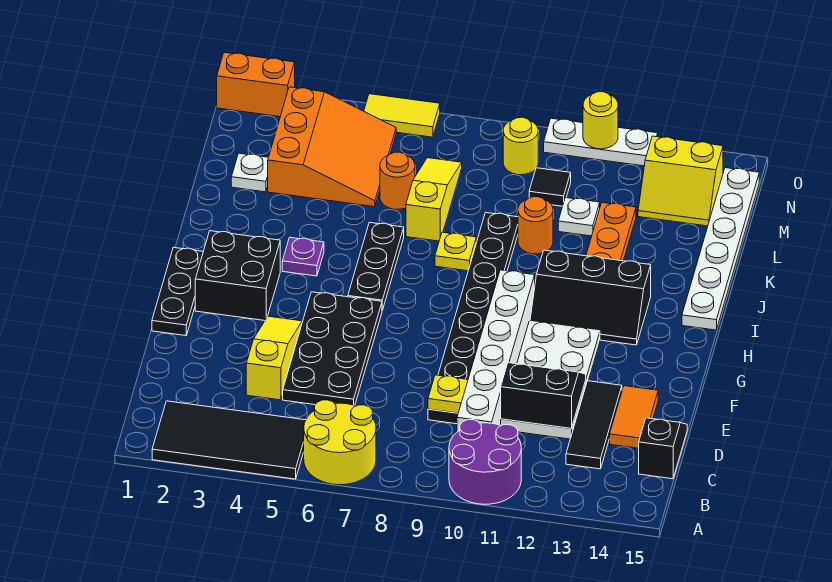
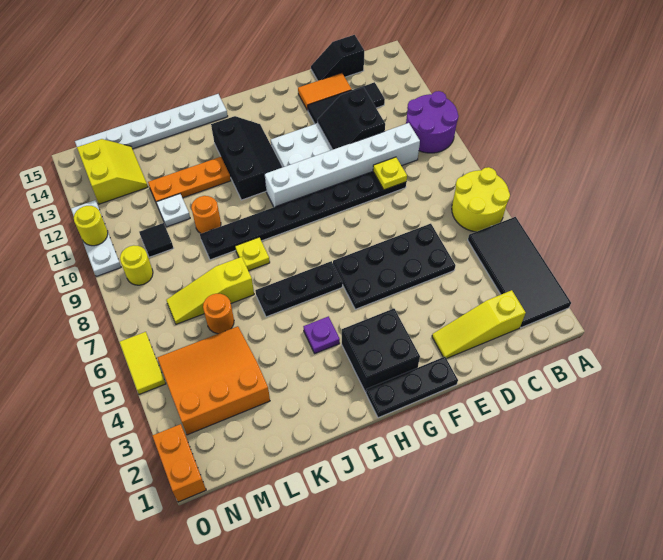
yellow 1x3 slope [246,316,302,400] -> yellow 1x3 slope moved to [432,290,526,359]
white 1x1 plate [231,153,268,192] -> none

